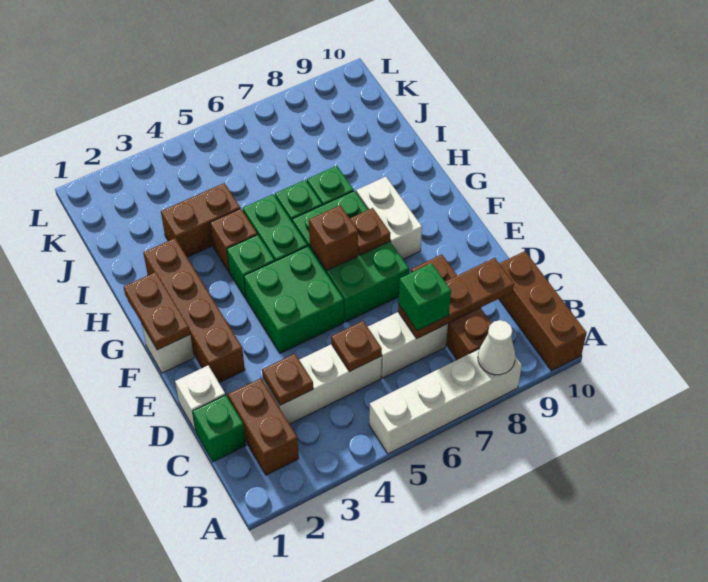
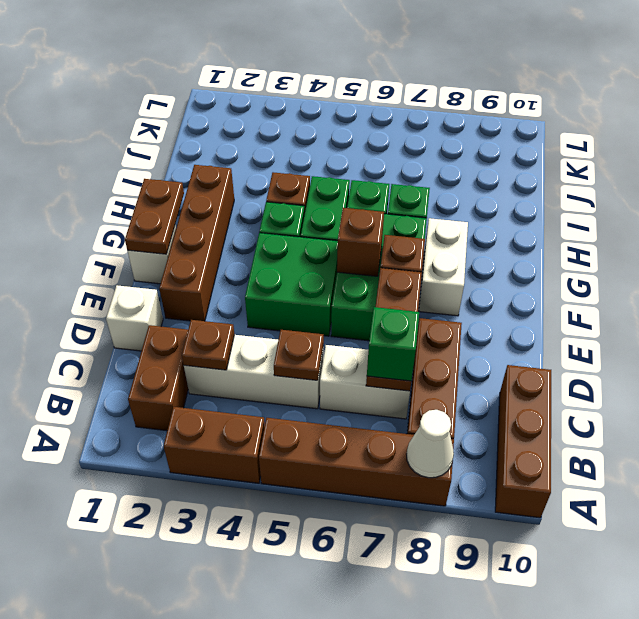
white 1x4 brick [369,349,522,454] -> brown 1x4 brick [259,418,454,506]
green 1x1 brick [192,395,246,462] -> none
brown 1x3 plate [398,258,514,339] -> brown 1x3 plate turned to [366,268,422,391]
brown 1x2 brick [161,183,241,257] -> brown 1x2 brick moved to [164,407,265,483]

